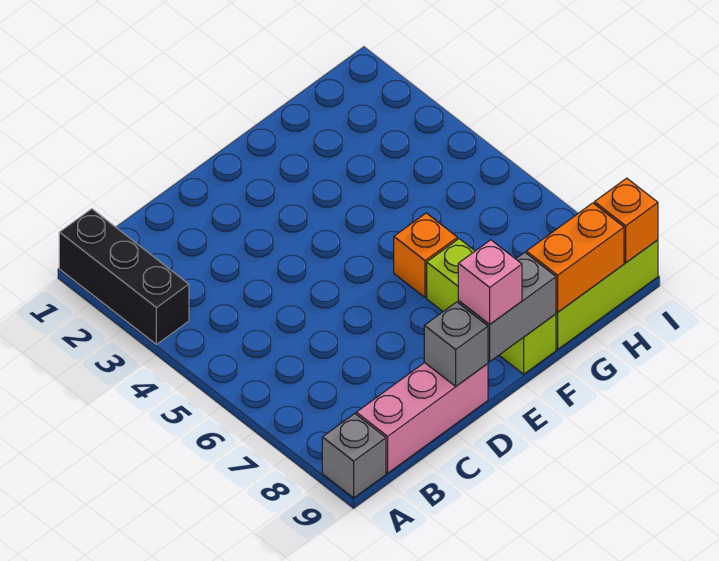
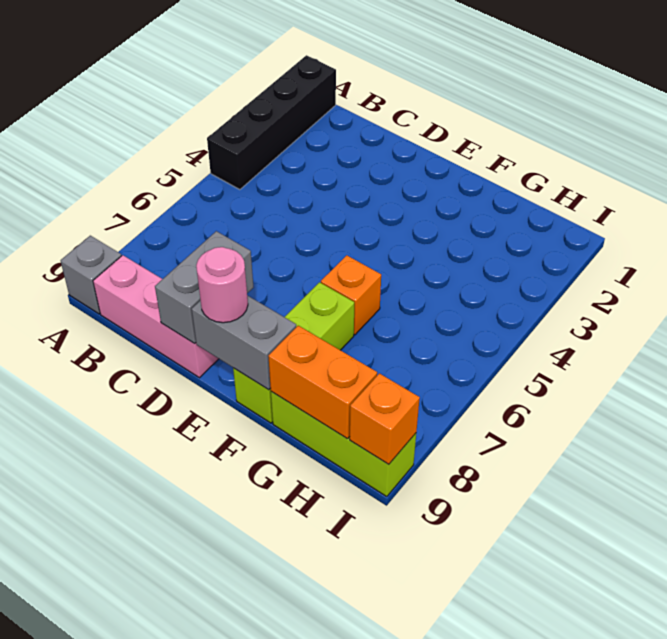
black 1x3 brick [59,209,189,344] -> black 1x4 brick [207,55,336,190]
grey 1x1 brick [424,302,488,386] -> grey 1x2 brick [155,231,253,344]
pink 1x1 brick [458,240,522,324] -> pink 1x1 round brick [196,247,248,323]

